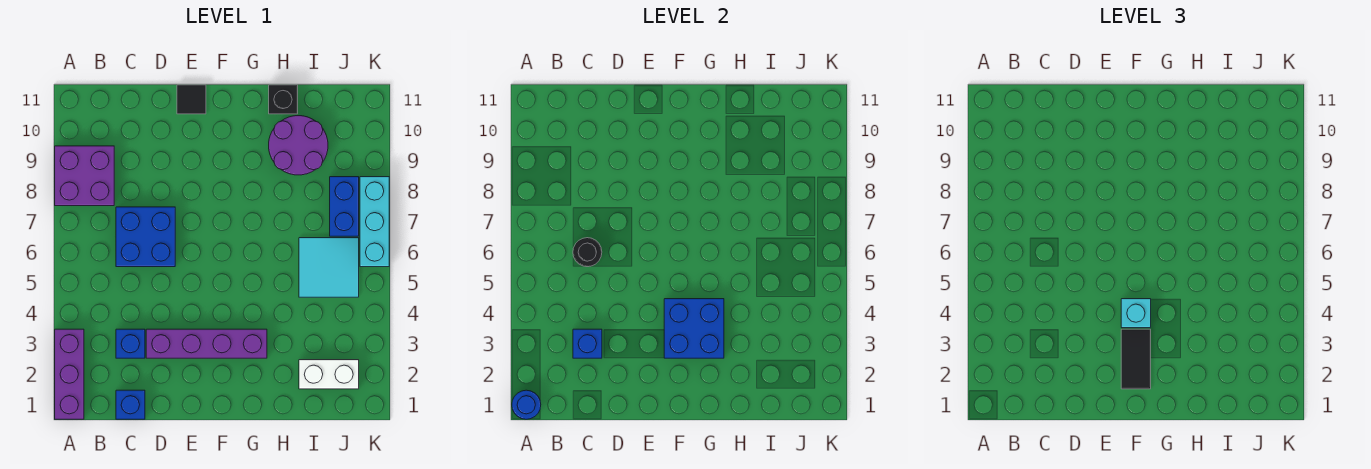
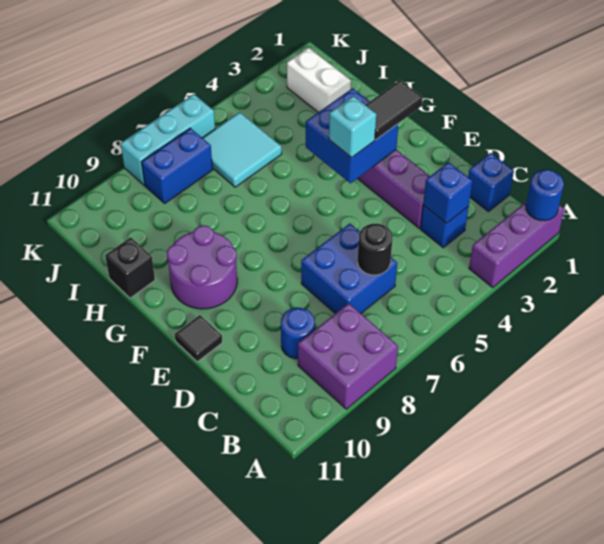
none -> blue 1x1 round brick [281,308,315,359]
purple 2x2 round brick [269,116,328,175] -> purple 2x2 round brick moved to [167,226,237,309]

